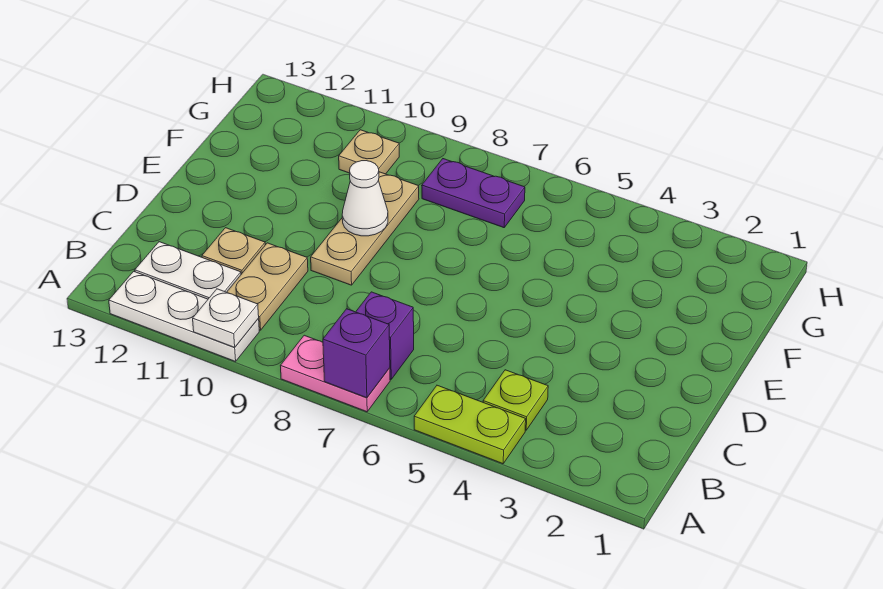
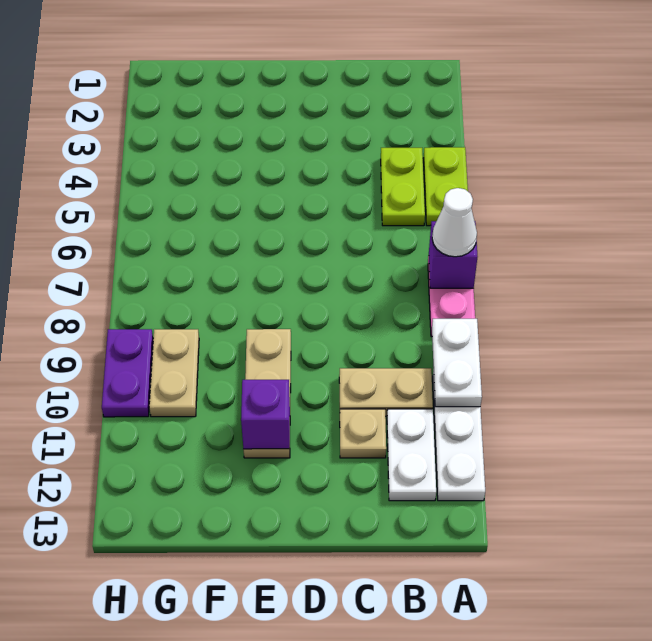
white 1x1 plate [193,289,259,347] -> white 1x2 plate [432,319,482,407]
lime 1x1 plate [483,370,548,430] -> lime 1x2 plate [381,148,425,226]
purple 1x1 brick [356,292,414,379] -> purple 1x1 brick moved to [241,380,290,449]
tan 1x3 plate [311,172,419,285] -> tan 1x3 plate turned to [243,329,291,458]
white 1x1 cone [342,161,388,236] -> white 1x1 cone moved to [432,188,477,257]
purple 1x2 plate [422,159,525,228] -> purple 1x2 plate moved to [102,329,153,417]
tan 1x1 plate [339,130,399,174] -> tan 1x2 plate [149,329,199,417]

